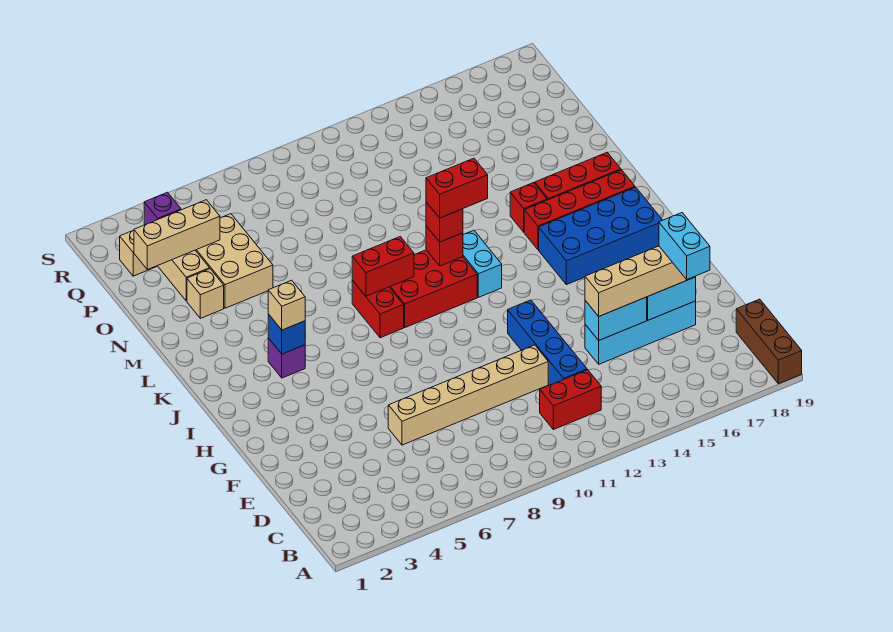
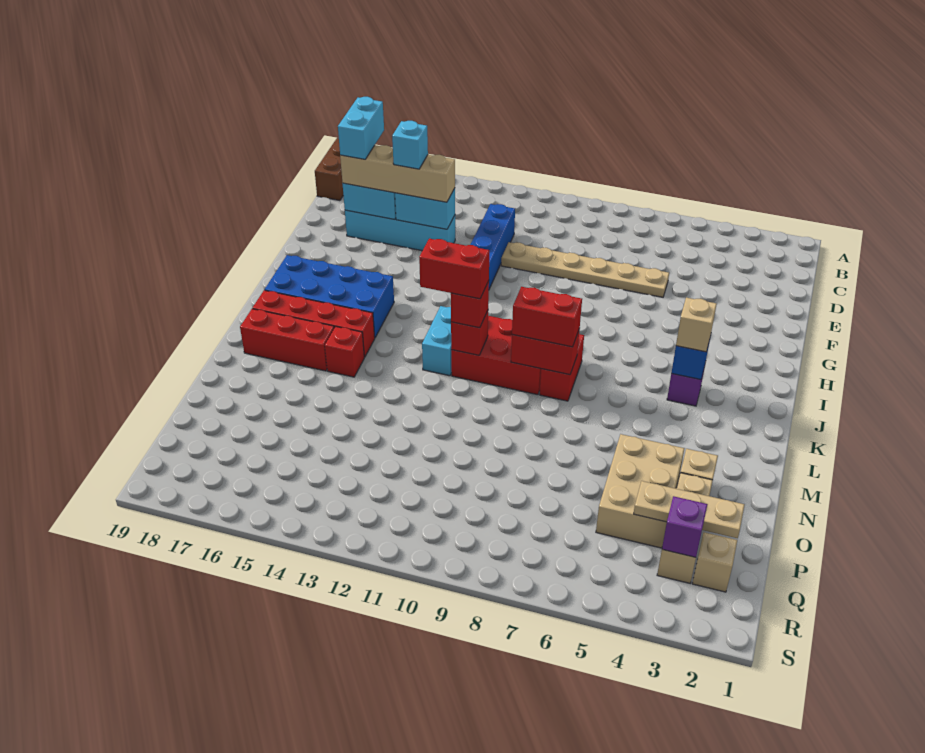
red 1x2 brick [540,370,601,430] -> red 1x2 brick moved to [512,287,582,347]
tan 1x6 brick [388,345,548,445] -> tan 1x6 plate [501,242,669,297]
none -> cyan 1x1 brick [392,121,428,169]
tan 1x3 brick [134,200,220,270] -> tan 1x3 plate [634,481,745,538]

